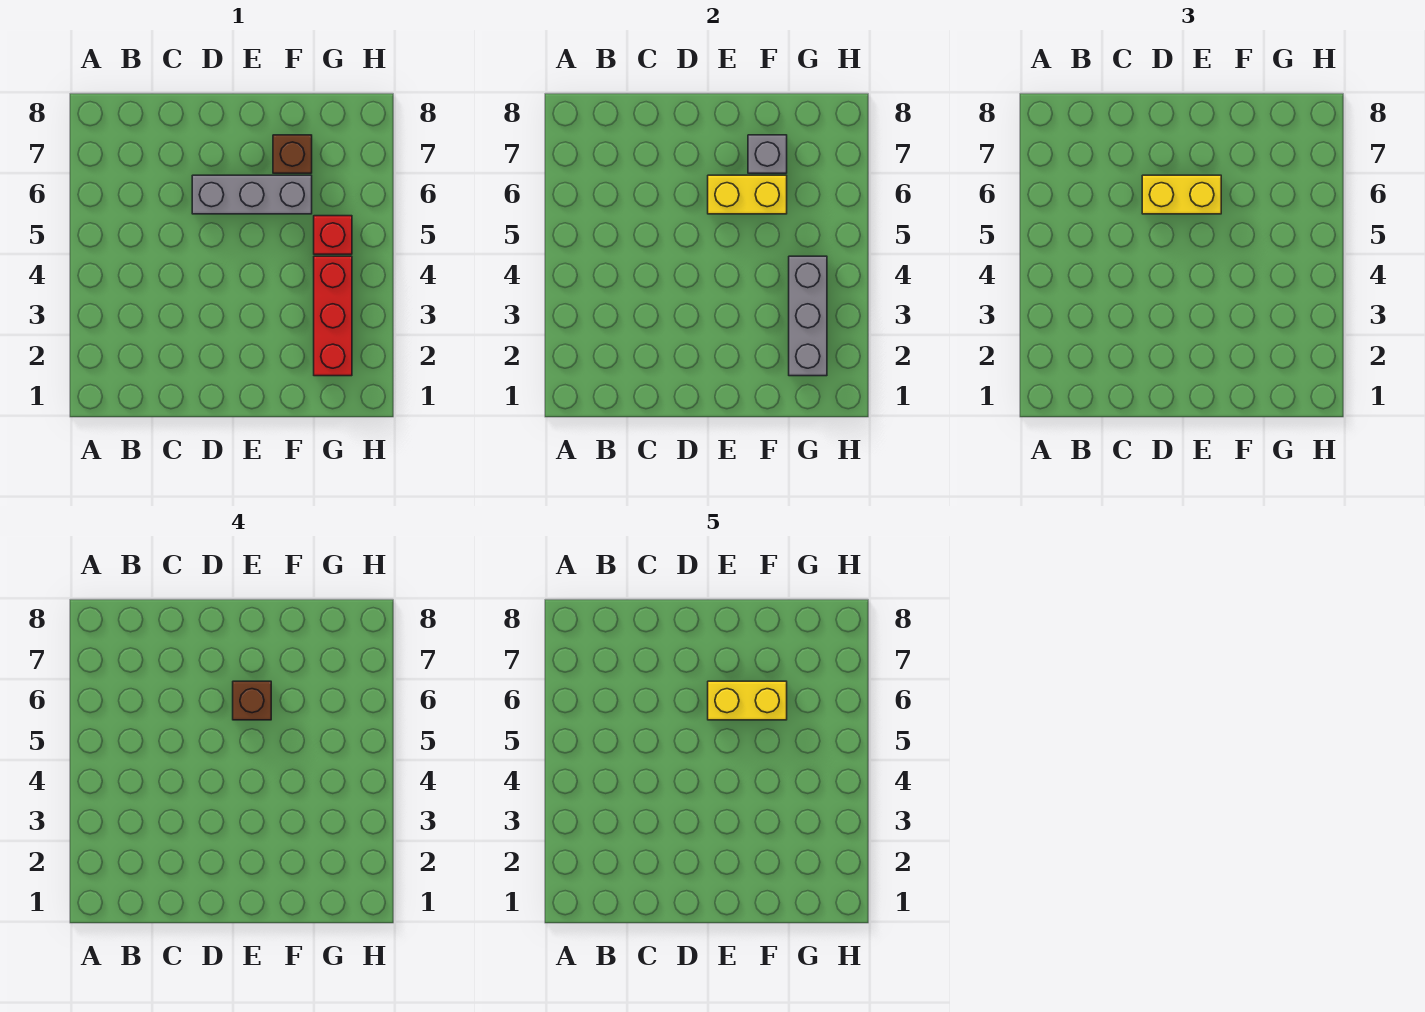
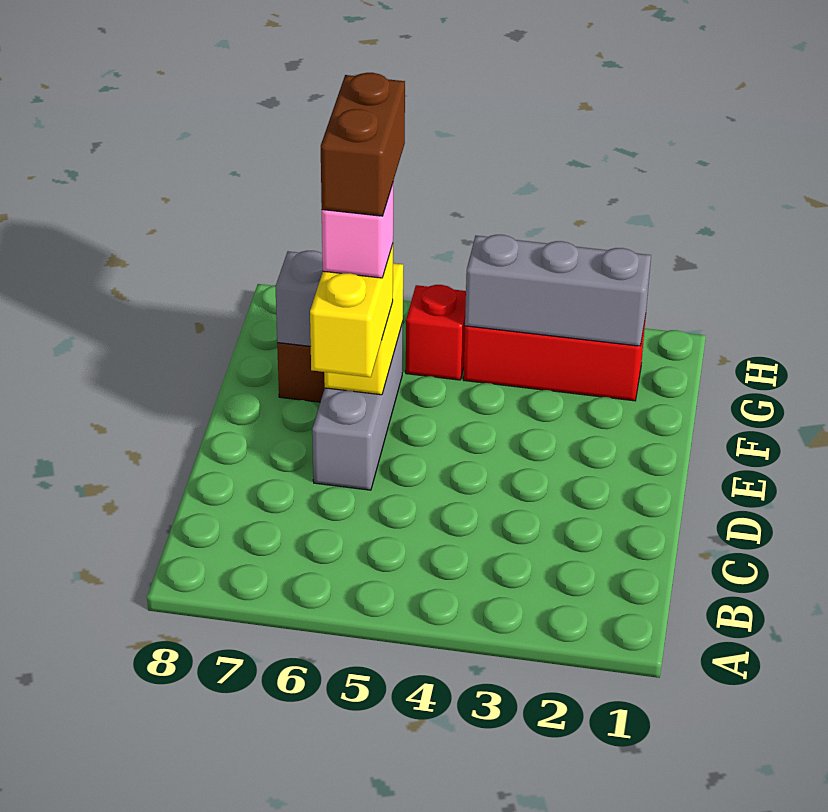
brown 1x1 brick [233,681,271,720] -> pink 1x1 brick [322,184,393,278]
yellow 1x2 brick [708,681,787,720] -> brown 1x2 brick [321,73,405,216]

